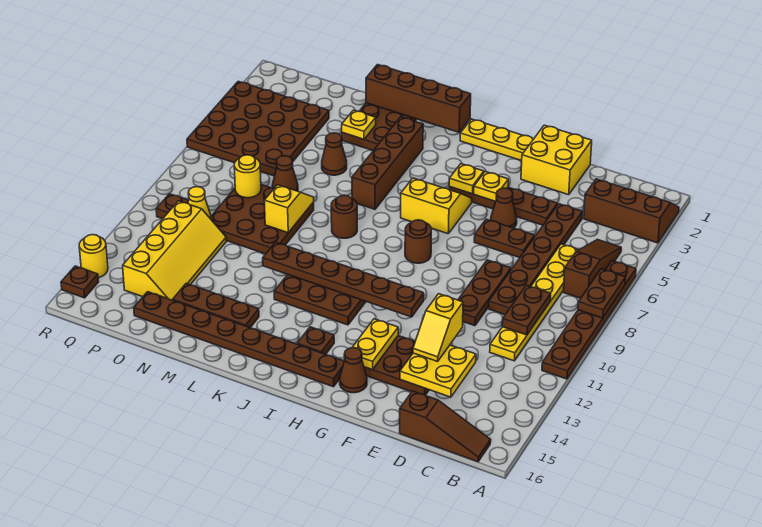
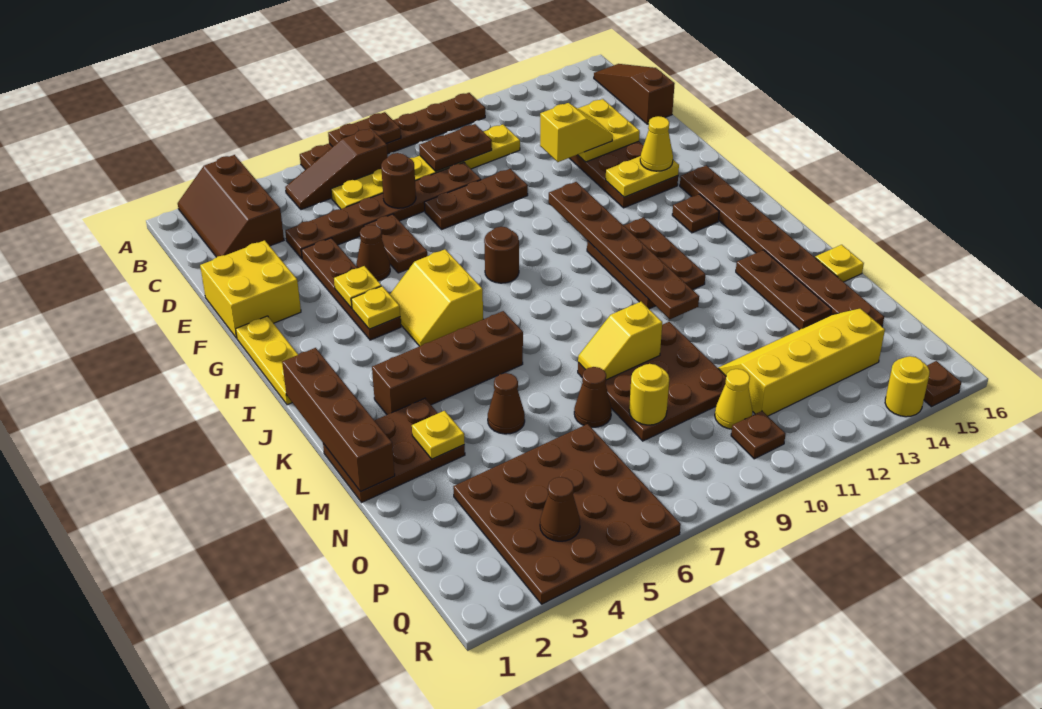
none -> yellow 1x1 cone [640,116,673,171]
brown 1x1 cone [340,348,367,393] -> brown 1x1 cone moved to [540,477,580,541]
brown 1x1 round brick [331,195,357,238] -> brown 1x1 round brick moved to [381,153,416,208]
none -> yellow 1x1 plate [815,245,864,282]

